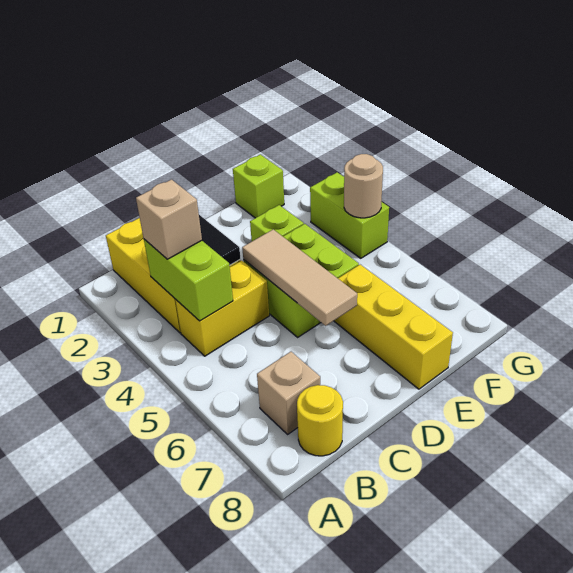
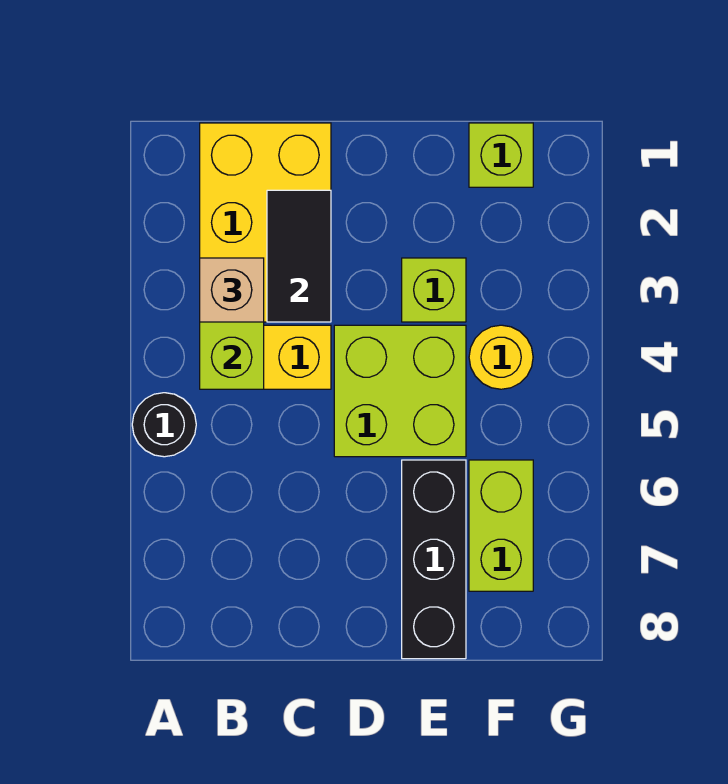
none -> black 1x1 round brick [132,393,196,457]
tan 1x1 brick [257,352,320,434] -> none
yellow 1x1 round brick [297,385,343,456] -> yellow 1x1 round brick moved to [469,325,533,389]
tan 1x3 tile [242,229,357,326] -> none
yellow 1x3 brick [334,265,453,389] -> black 1x3 brick [402,460,466,659]
lime 1x2 brick [310,172,389,258] -> lime 1x2 brick moved to [469,460,533,591]
tan 1x1 round brick [344,154,383,218] -> none

